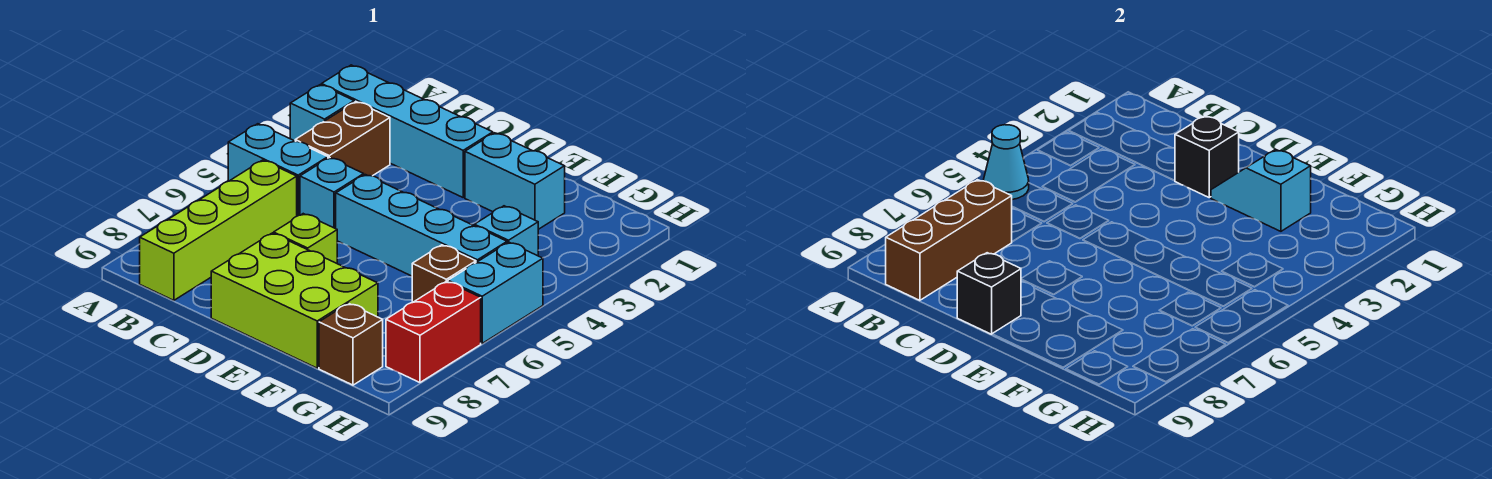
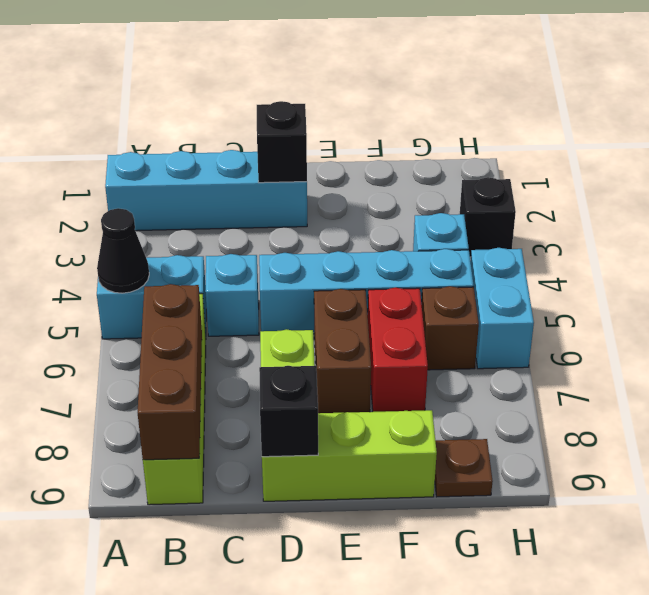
cyan 1x1 brick [290,85,354,141] -> none
cyan 1x1 cone [984,125,1029,200] -> black 1x1 cone [97,208,149,293]
brown 1x2 brick [295,102,390,176] -> brown 1x2 brick moved to [314,289,371,413]
lime 2x3 brick [211,233,378,368] -> lime 1x3 brick [262,410,437,501]
cyan 1x2 brick [465,133,565,229] -> none
cyan 1x2 slope [1211,149,1311,231] -> none
brown 1x1 brick [319,303,383,385] -> brown 1x1 plate [435,439,493,497]
none -> black 1x1 brick [460,177,516,257]
red 1x2 brick [386,281,481,382] -> red 1x2 brick moved to [368,288,428,412]

